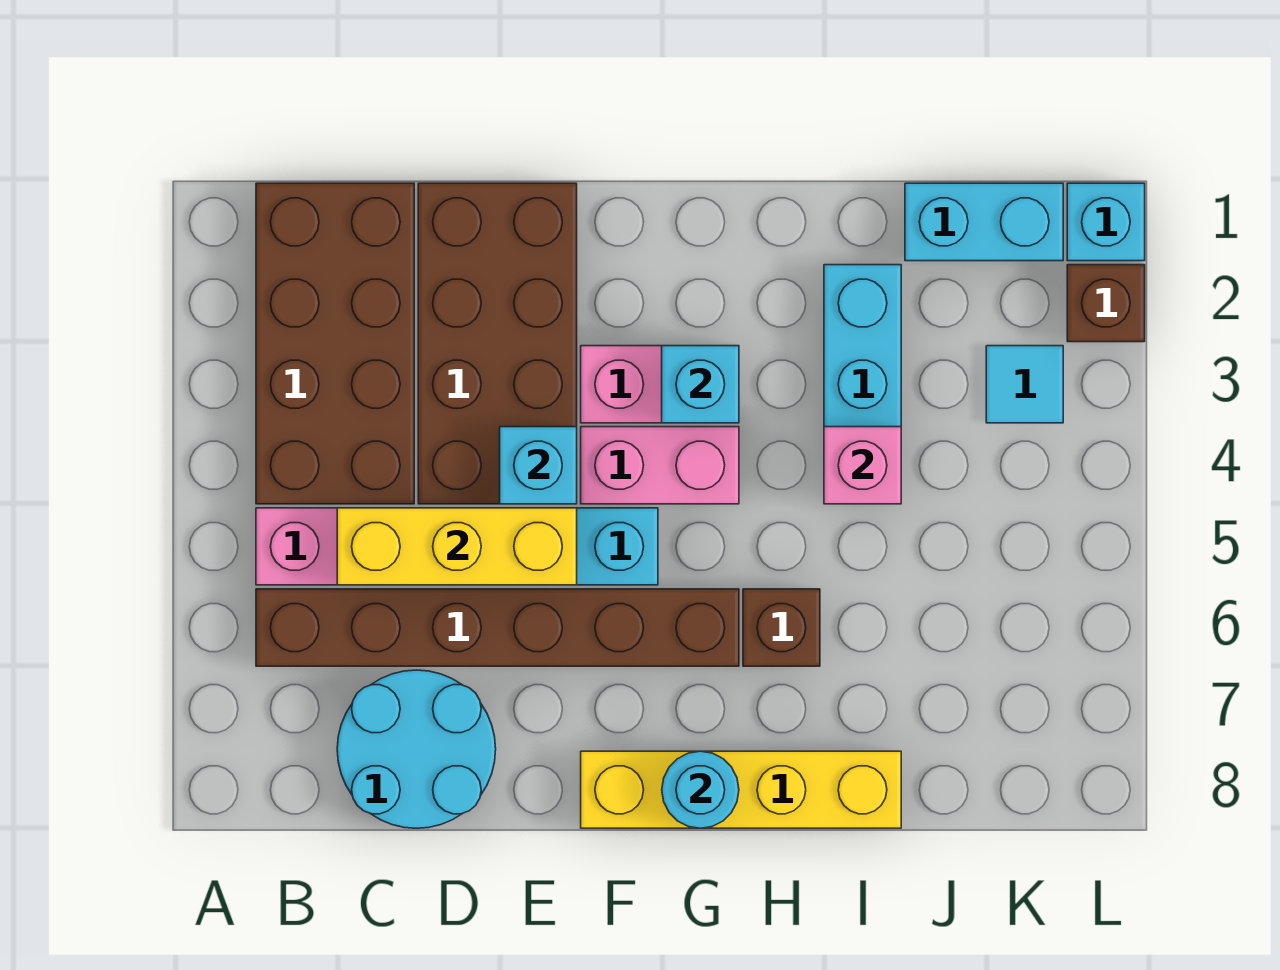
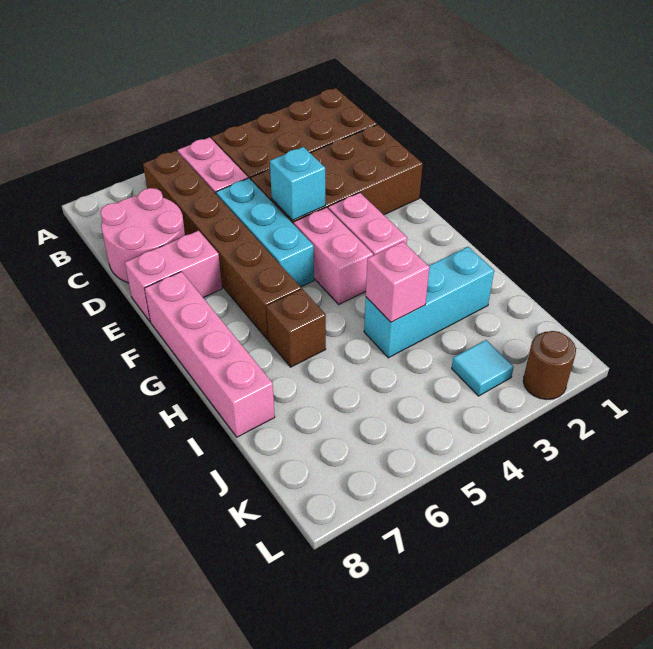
yellow 1x3 brick [337,508,577,585] -> none
cyan 2x2 round brick [337,670,496,828] -> pink 2x2 round brick [100,188,185,283]
none -> pink 1x2 brick [125,231,222,322]
yellow 1x4 brick [581,751,901,828] -> pink 1x4 brick [145,272,275,437]
cyan 1x1 brick [662,346,739,423] -> none
cyan 1x1 round brick [662,751,739,828] -> none
cyan 1x2 brick [905,183,1063,261] -> none
cyan 1x1 brick [1067,183,1145,261] -> none
brown 1x1 brick [1067,265,1145,342] -> brown 1x1 round brick [523,331,576,399]

